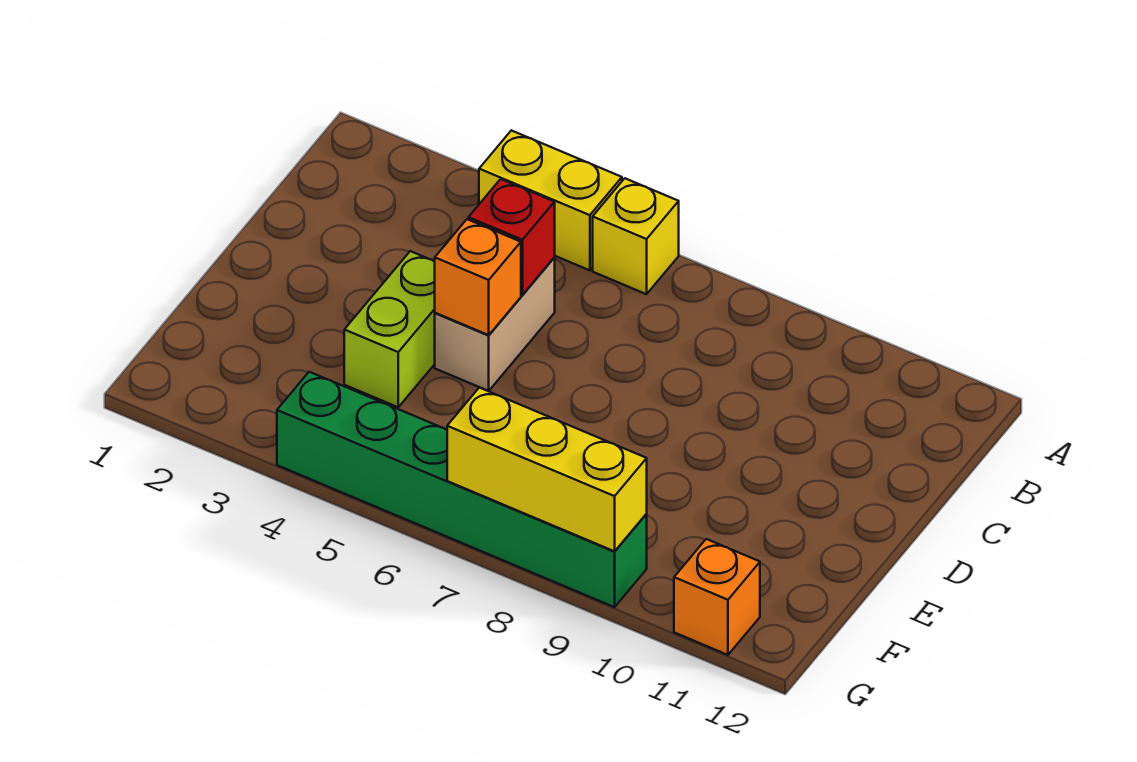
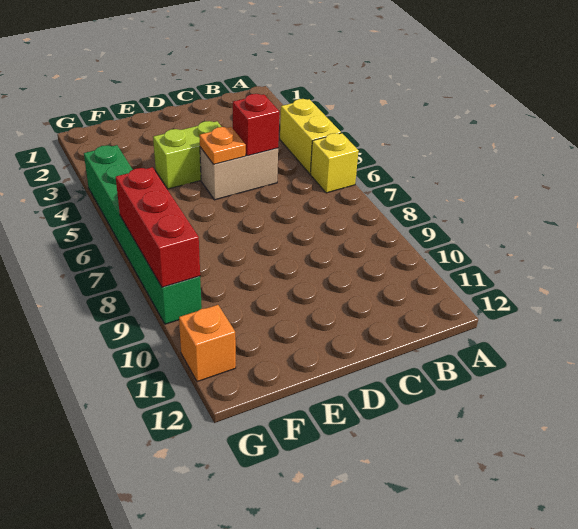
orange 1x1 brick [434,219,521,335] -> orange 1x1 plate [199,127,246,164]
yellow 1x3 brick [447,388,647,551] -> red 1x3 brick [116,167,200,287]

